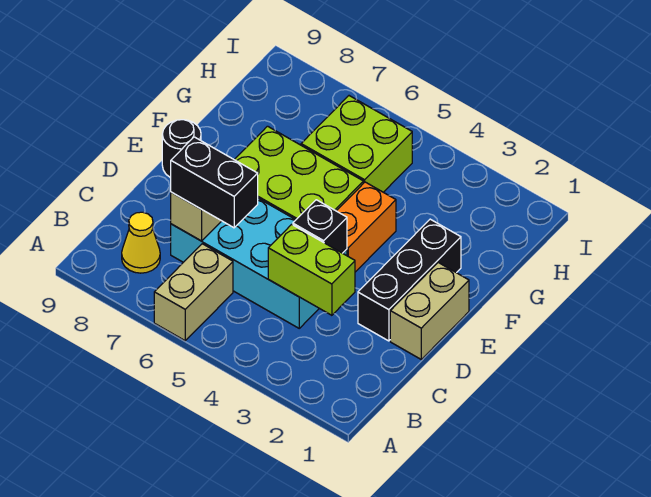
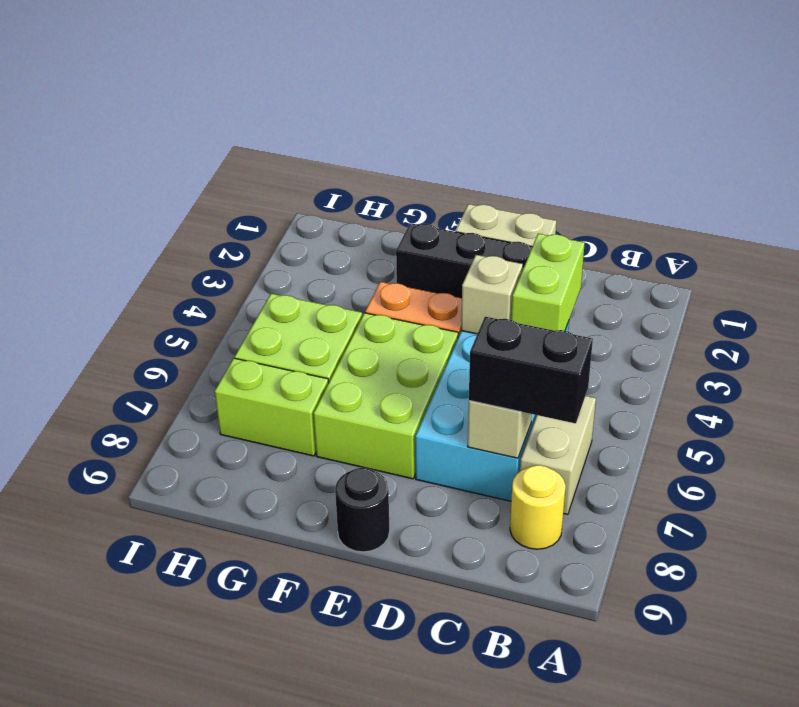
tan 1x2 brick [154,244,233,341] -> tan 1x2 brick turned to [520,396,596,514]
yellow 1x1 cone [122,212,160,273] -> yellow 1x1 round brick [510,465,566,549]
black 1x2 brick [171,137,258,228] -> black 1x2 brick turned to [469,317,593,424]
black 1x1 brick [293,200,347,253] -> tan 1x1 brick [461,255,523,334]
none -> lime 1x2 brick [215,358,329,456]

